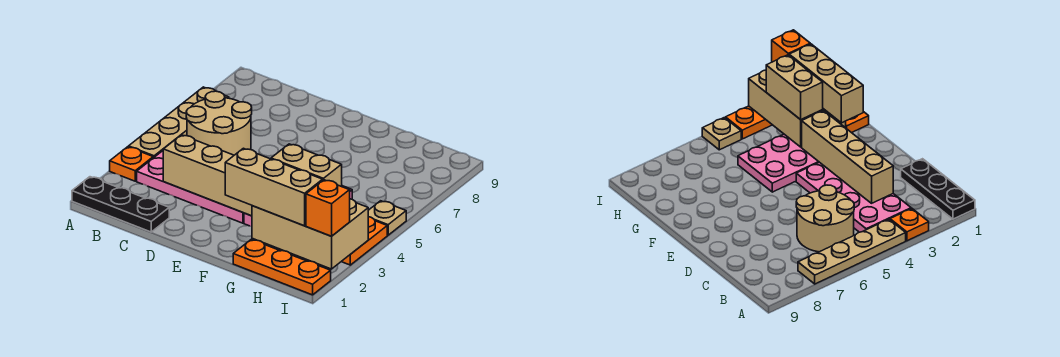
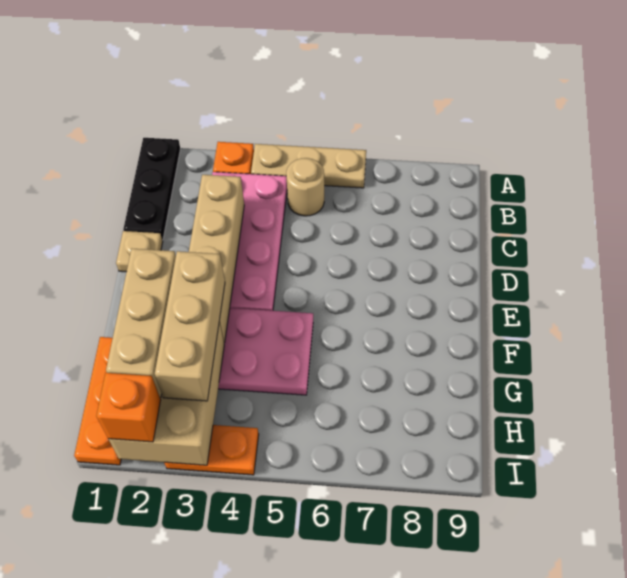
tan 1x4 plate [129,87,229,158] -> tan 1x3 plate [251,144,366,188]
tan 2x2 round brick [186,91,252,155] -> tan 1x1 round brick [286,158,324,216]
tan 1x2 brick [271,144,342,186] -> tan 1x3 brick [155,251,225,401]
tan 1x1 plate [368,201,406,235] -> tan 1x1 plate moved to [116,231,163,272]

